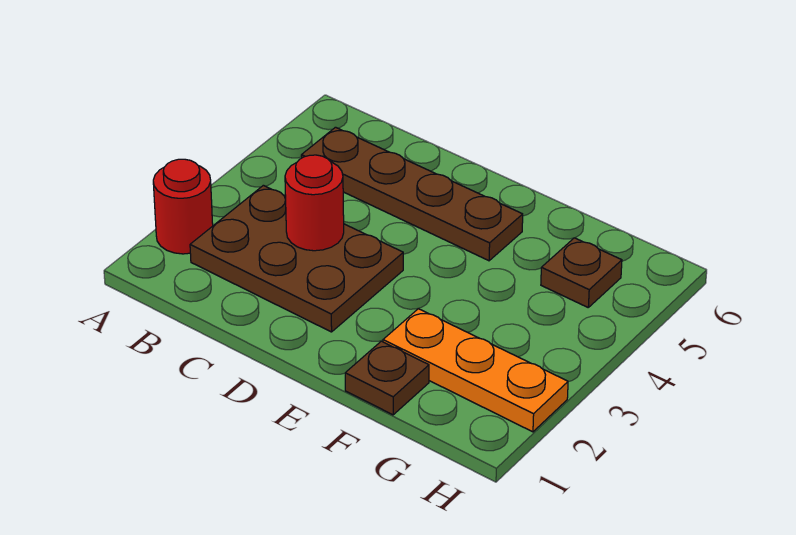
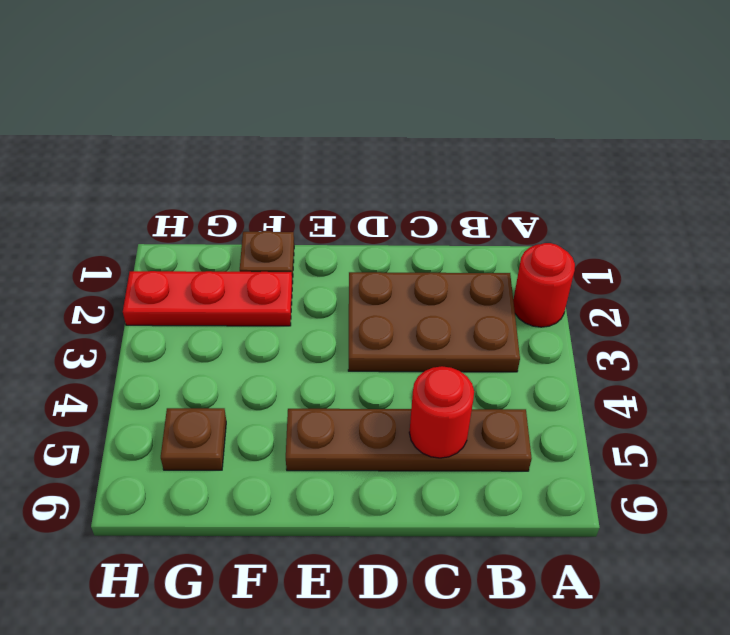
red 1x1 round brick [285,155,344,251] -> red 1x1 round brick moved to [409,366,474,458]
orange 1x3 plate [383,309,568,432] -> red 1x3 plate [123,271,292,326]

